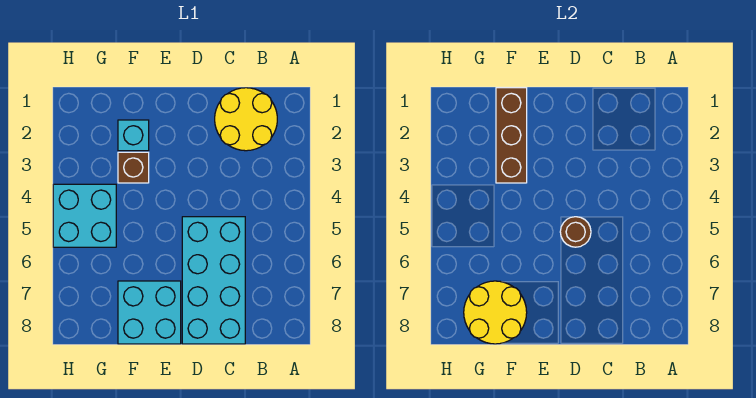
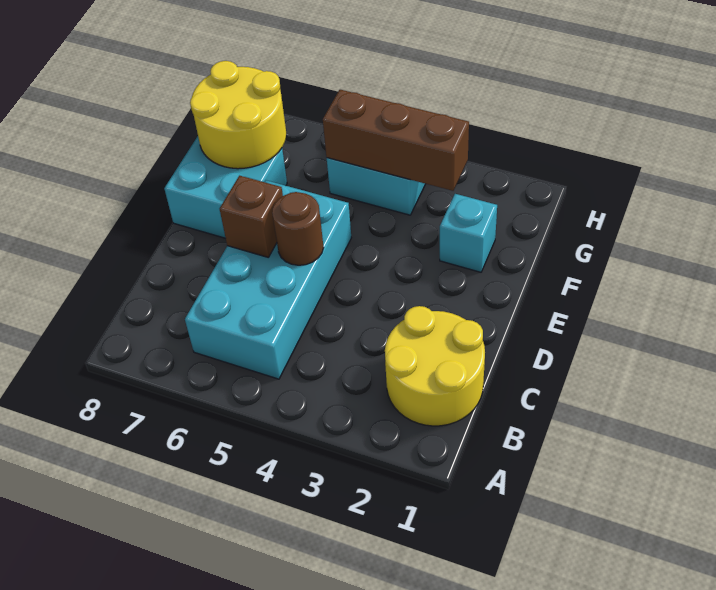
cyan 2x4 brick [182,217,245,344] -> cyan 2x4 brick turned to [185,180,351,379]
brown 1x3 brick [496,88,527,183] -> brown 1x3 brick moved to [323,90,469,191]
brown 1x1 brick [118,152,149,183] -> brown 1x1 brick moved to [220,176,283,257]

